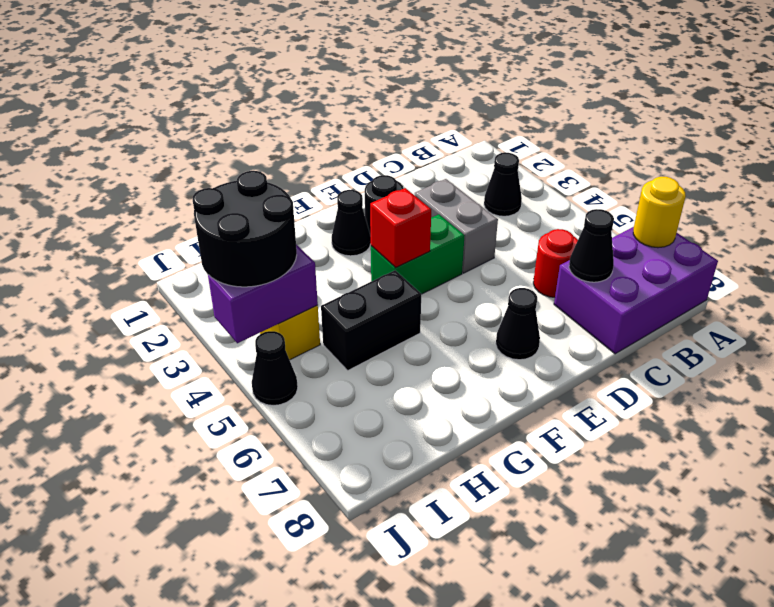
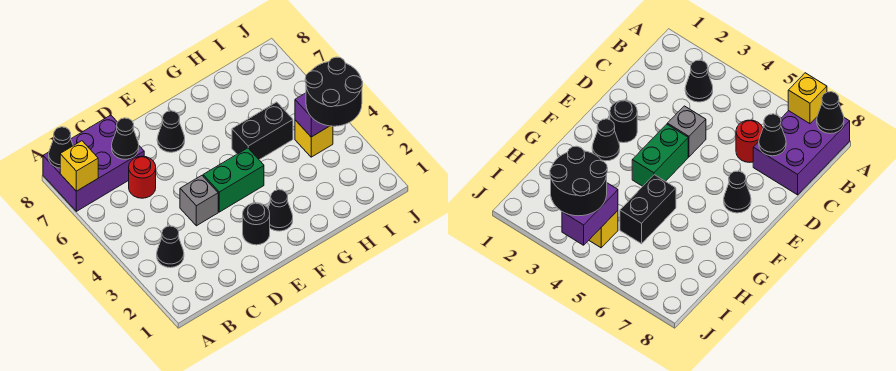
yellow 1x1 round brick [633,177,686,248] -> yellow 1x1 brick [60,141,98,191]
grey 1x2 brick [415,179,498,273] -> grey 1x1 brick [180,176,218,226]
red 1x1 brick [370,188,431,268] -> none
black 1x1 cone [252,331,298,406] -> black 1x1 cone moved to [49,127,73,168]

